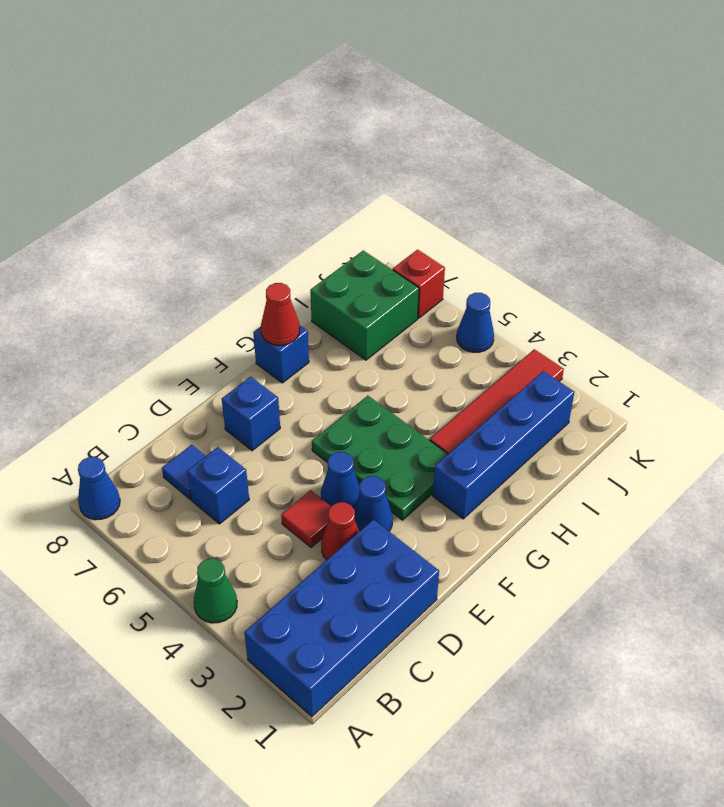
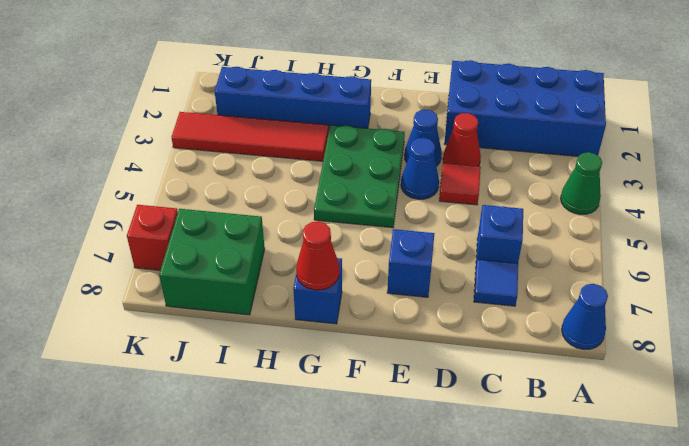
blue 1x1 cone [457,293,494,352] -> none

